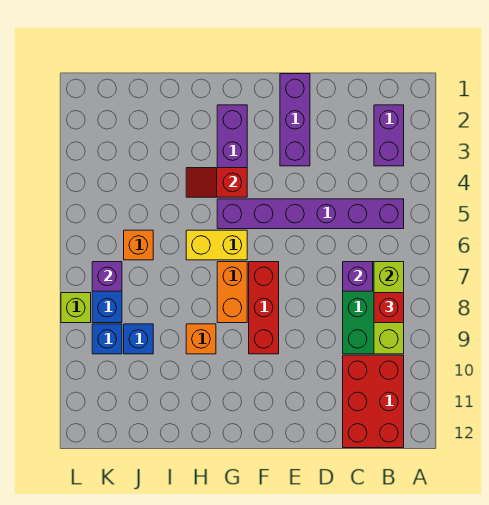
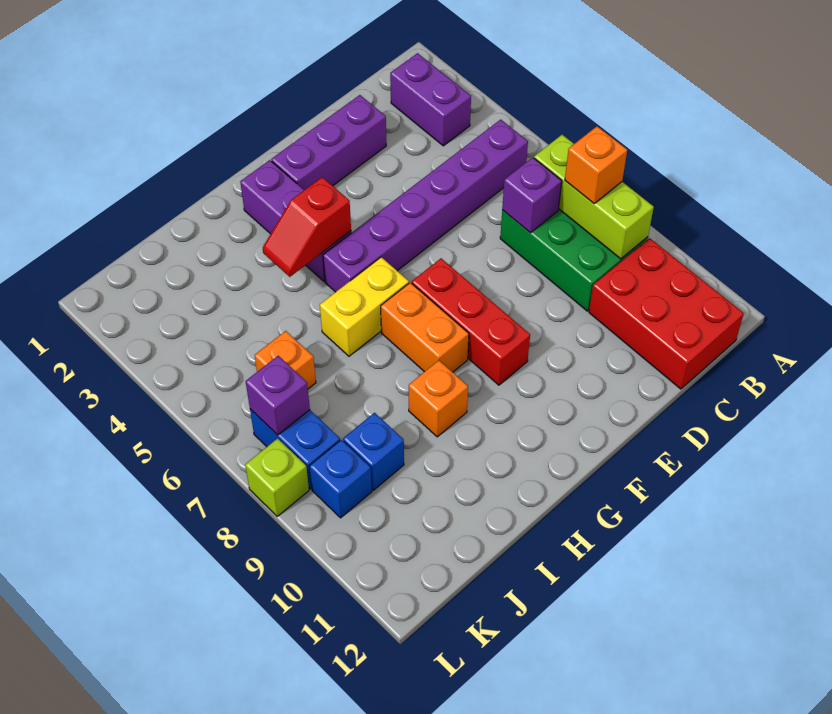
red 1x1 brick [374,293,404,323] -> orange 1x1 brick [565,126,627,203]
purple 1x3 brick [280,74,310,166] -> purple 1x3 brick turned to [271,95,386,190]

